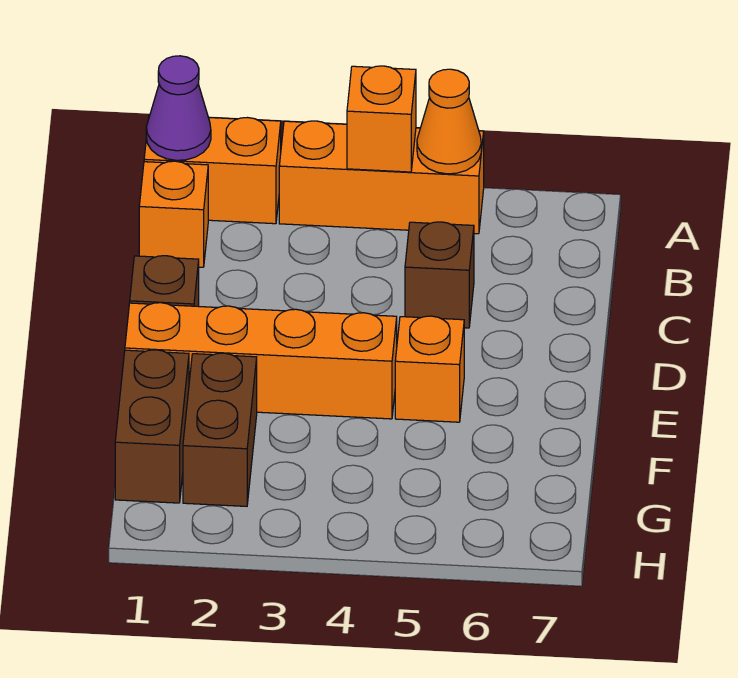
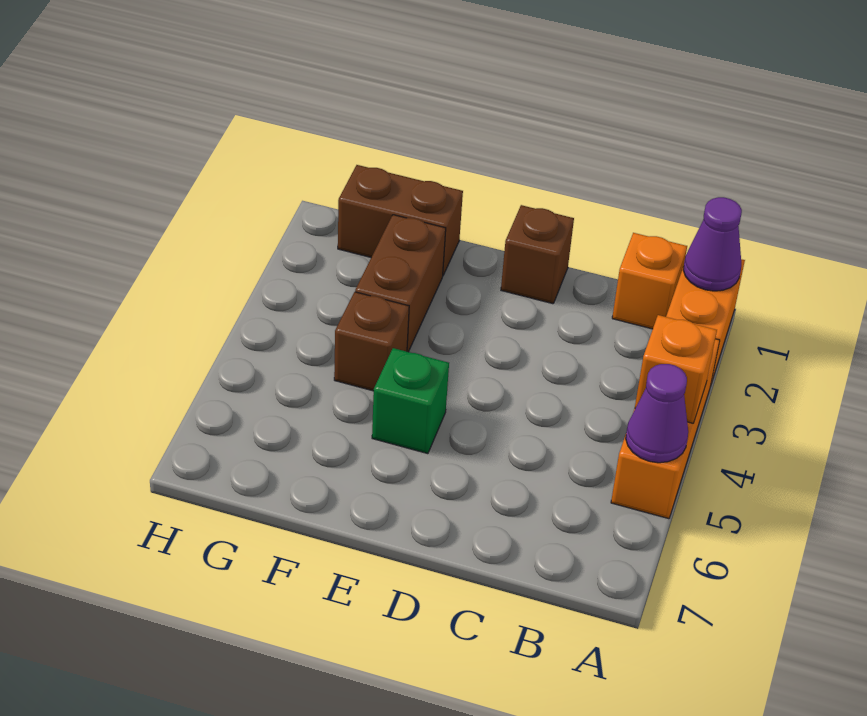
orange 1x1 cone [417,69,481,174] -> purple 1x1 cone [626,364,688,463]
brown 1x1 brick [405,222,474,328] -> brown 1x1 brick moved to [334,292,409,391]
orange 1x4 brick [125,303,397,419] -> none
orange 1x1 brick [395,316,464,422] -> green 1x1 brick [372,348,449,454]
brown 1x2 brick [183,353,257,506] -> brown 1x2 brick turned to [355,215,446,352]

